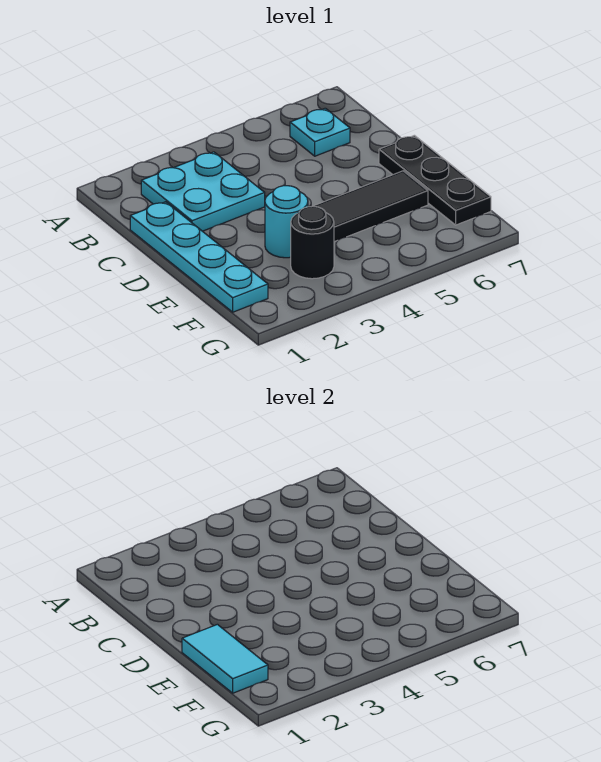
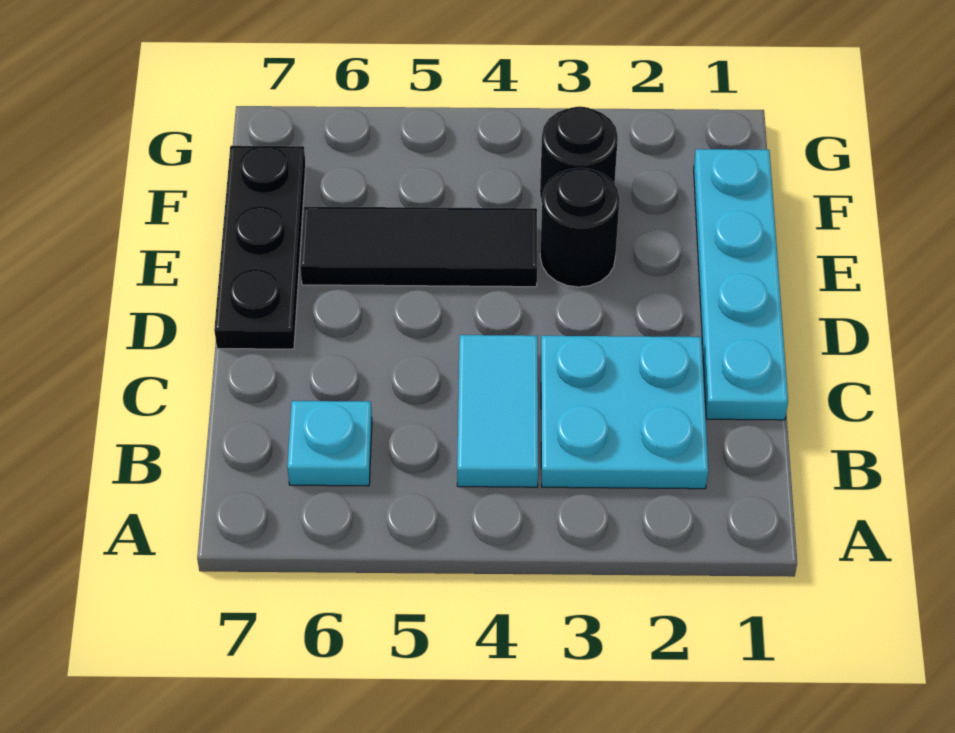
cyan 1x2 tile [182,624,268,693] -> cyan 1x2 tile moved to [457,335,538,487]
cyan 1x1 round brick [265,186,308,258] -> black 1x1 round brick [540,168,620,287]

